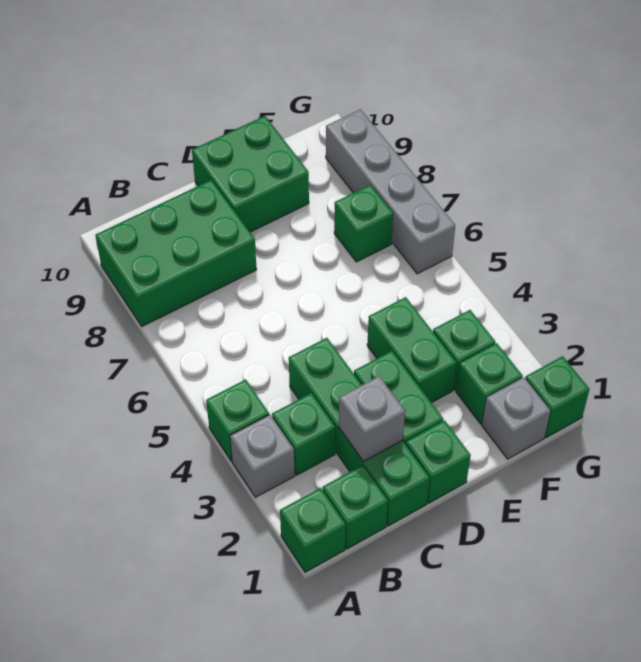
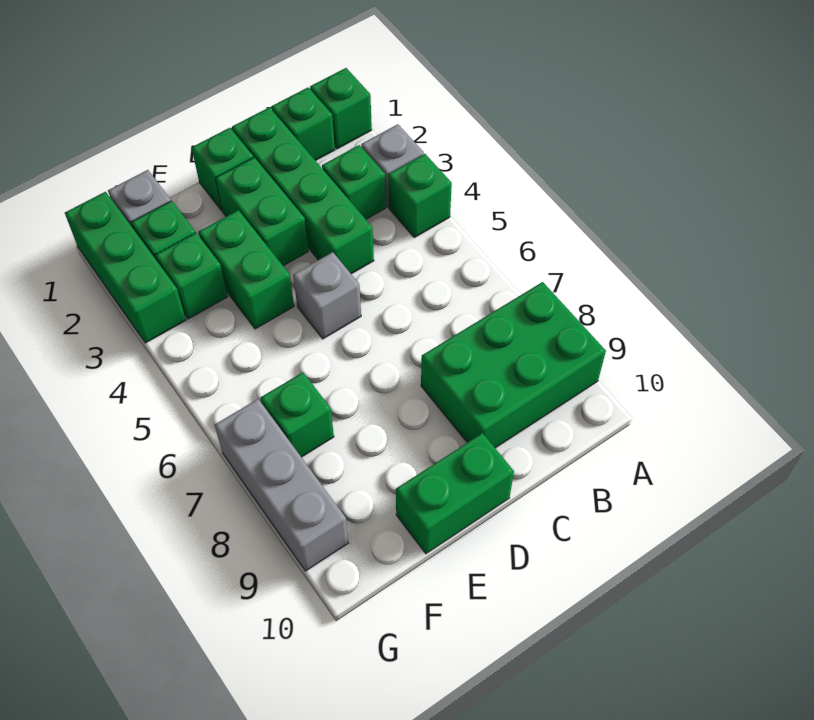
grey 1x1 brick [339,376,405,461] -> grey 1x1 brick moved to [293,252,361,339]
green 2x2 brick [192,116,309,232] -> green 1x2 brick [396,433,514,554]
green 1x1 brick [525,356,589,437] -> green 1x3 brick [65,192,186,343]
grey 1x4 brick [326,109,455,274] -> grey 1x3 brick [215,399,348,571]

